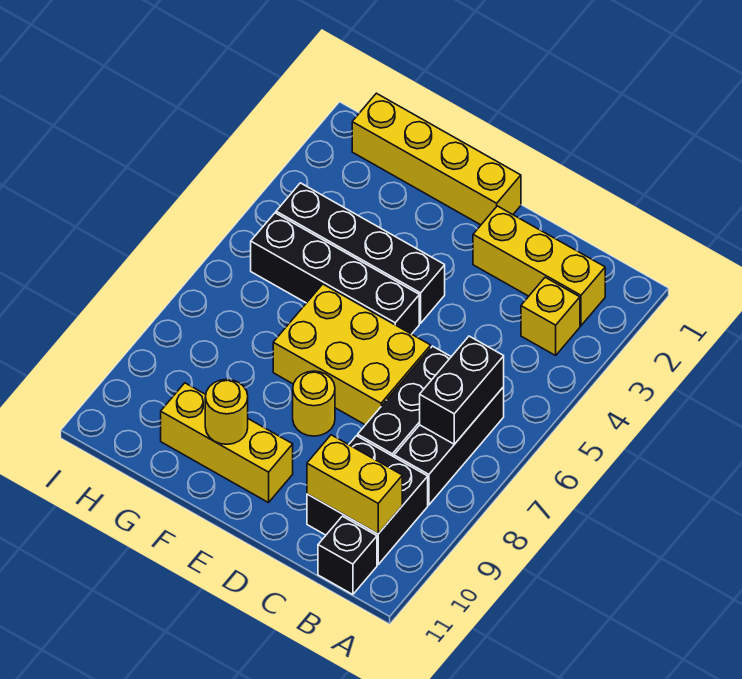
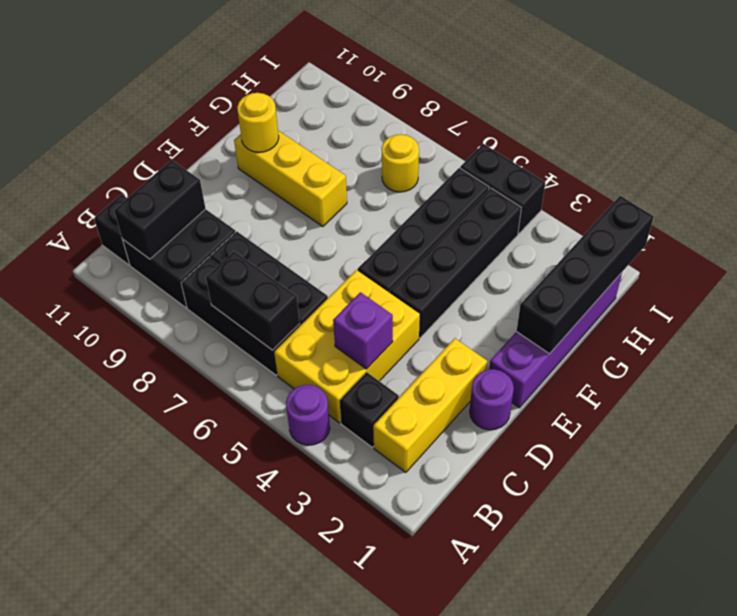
none -> purple 1x1 round brick [286,385,330,445]
yellow 1x1 brick [521,277,580,355] -> black 1x1 brick [340,372,399,447]
yellow 1x2 brick [307,435,402,534] -> black 1x2 brick [114,160,206,259]
none -> purple 1x1 brick [333,292,393,369]
none -> purple 1x1 round brick [470,369,514,430]
yellow 2x3 brick [273,284,431,425] -> yellow 2x3 brick moved to [274,270,420,423]
yellow 1x4 brick [352,93,521,225] -> purple 1x4 brick [489,273,622,408]
yellow 1x1 round brick [293,371,335,436] -> yellow 1x1 round brick moved to [382,134,419,192]
yellow 1x3 brick [161,383,293,503] -> yellow 1x3 brick turned to [234,131,347,227]
none -> black 1x4 brick [516,196,654,354]
none -> black 1x2 brick [460,144,545,234]

